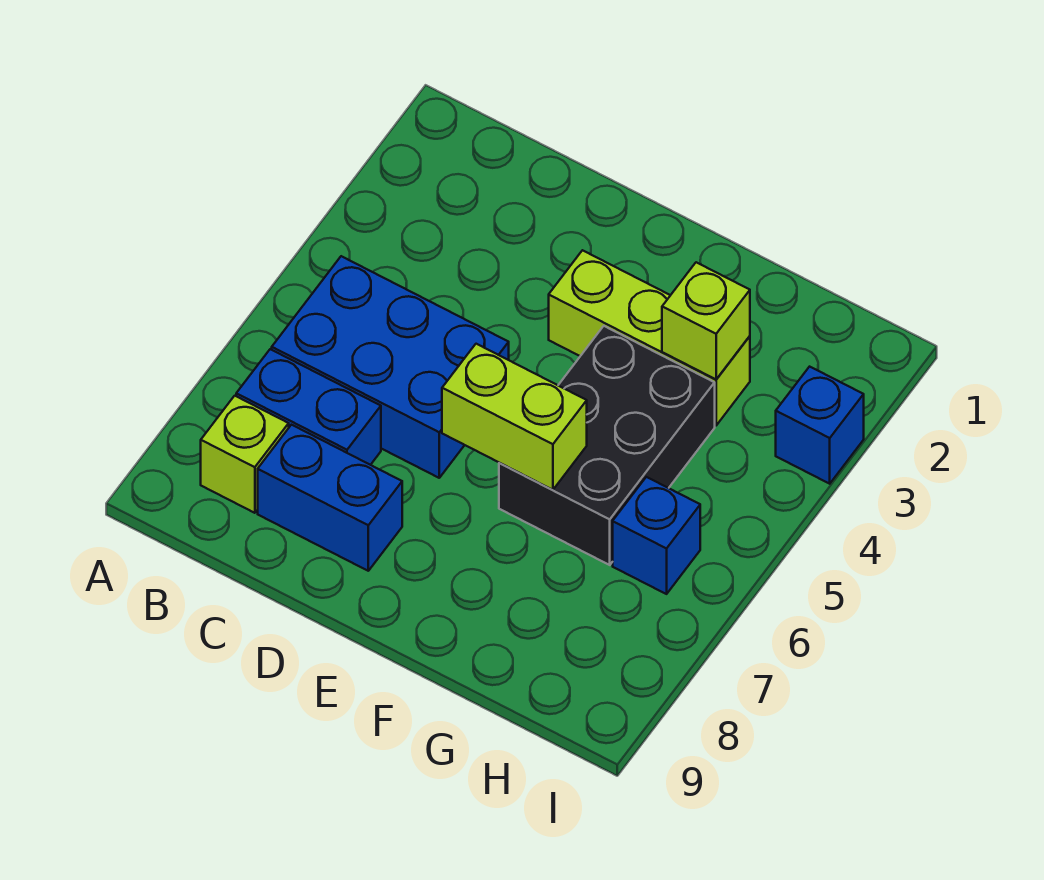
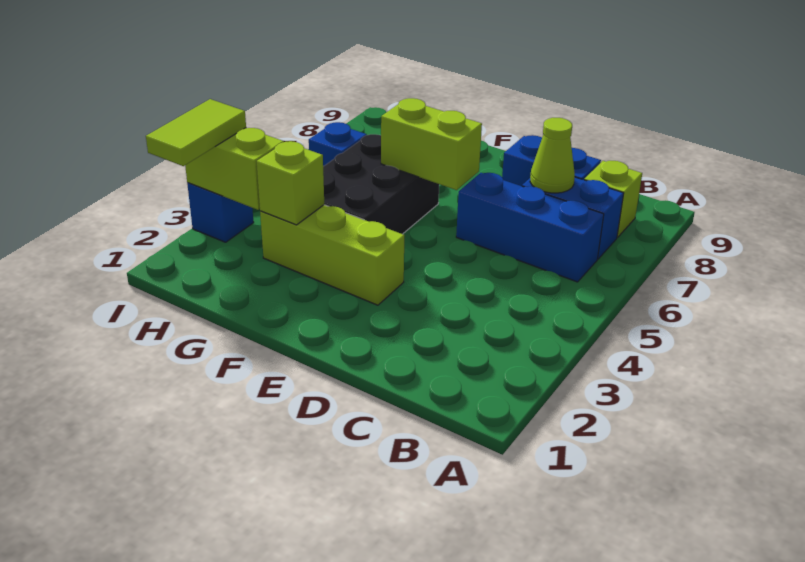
blue 2x3 brick [272,256,509,478] -> blue 1x3 brick [456,173,604,282]
none -> lime 1x1 cone [530,118,575,193]
none -> lime 1x2 brick [185,128,284,210]
none -> lime 1x2 tile [146,99,246,166]

